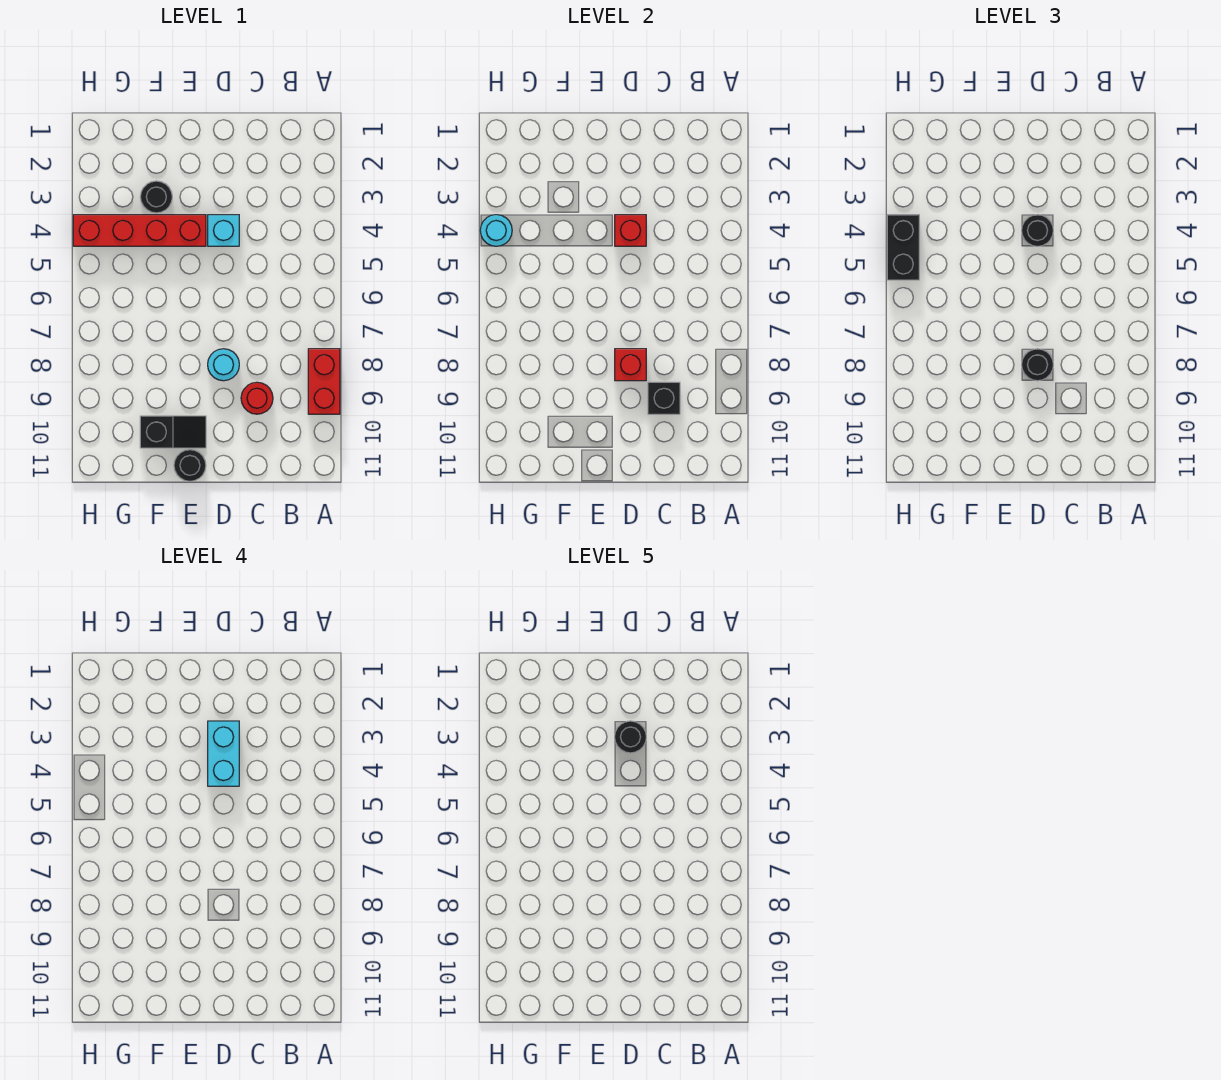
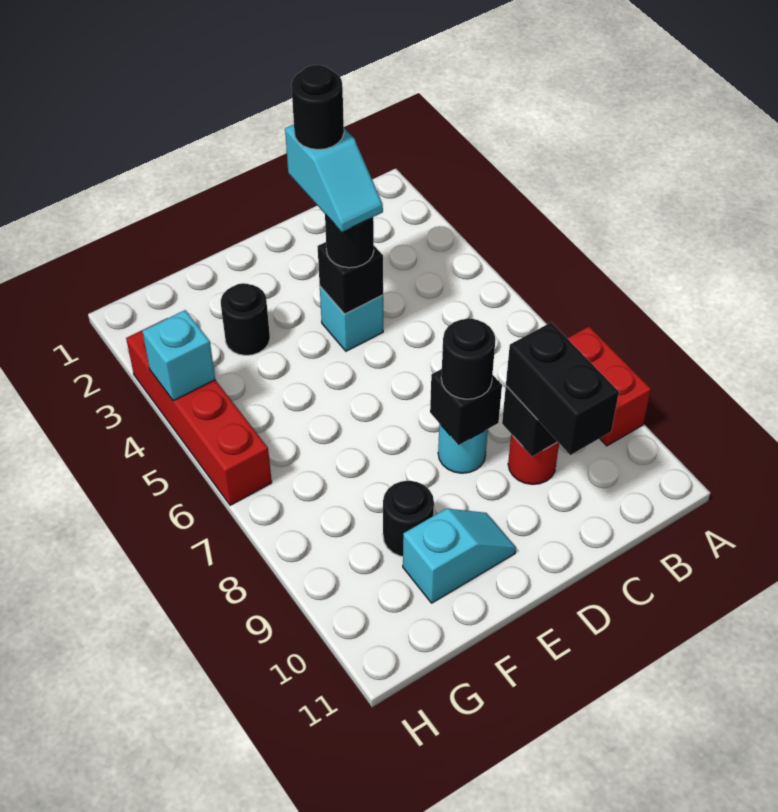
cyan 1x2 brick [208,721,239,786] -> cyan 1x2 slope [285,125,383,232]
red 1x1 brick [615,215,646,246] -> black 1x1 brick [318,242,383,314]
red 1x1 brick [615,349,646,381] -> black 1x1 brick [430,369,502,445]
red 1x4 brick [73,215,206,246] -> red 1x4 brick turned to [126,318,272,505]
black 1x2 slope [140,416,206,448] -> cyan 1x2 slope [403,509,516,603]
black 1x1 round brick [174,450,206,481] -> black 1x1 round brick moved to [383,481,434,556]
cyan 1x1 round brick [480,215,512,246] -> cyan 1x1 brick [142,310,215,401]
black 1x2 brick [887,215,919,280] -> black 1x2 brick moved to [506,322,619,455]

